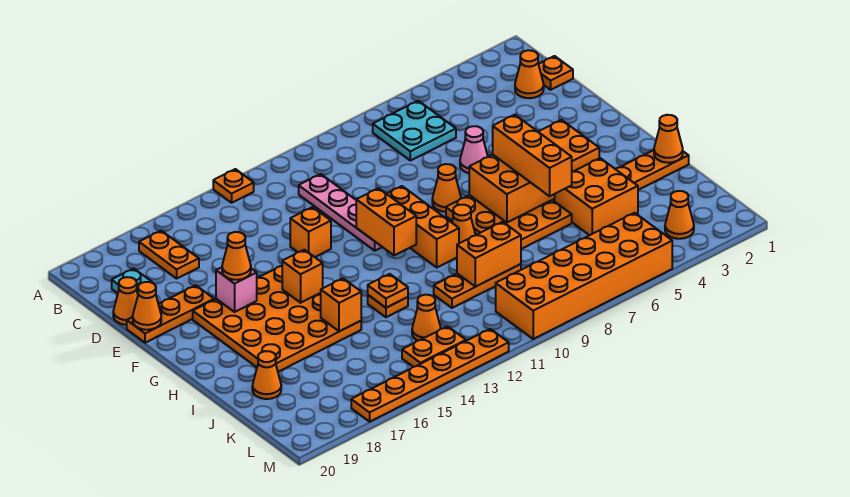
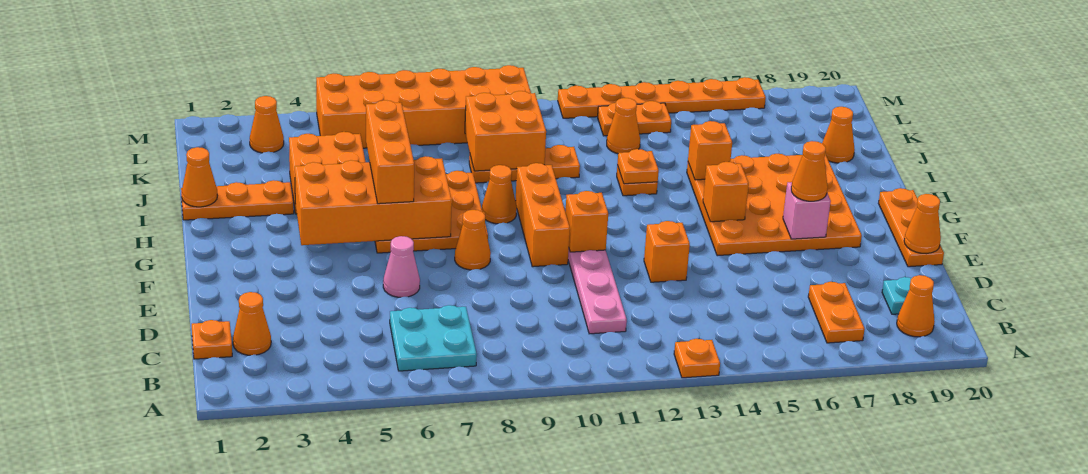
orange 1x1 cone [113,277,138,325] -> orange 1x1 cone moved to [897,275,935,337]
orange 1x3 plate [127,285,214,343] -> orange 1x3 plate turned to [878,188,944,267]
orange 1x2 brick [356,188,416,255] -> orange 1x1 brick [565,191,608,252]
orange 1x2 brick [457,222,521,287] -> orange 2x2 brick [465,91,546,171]

